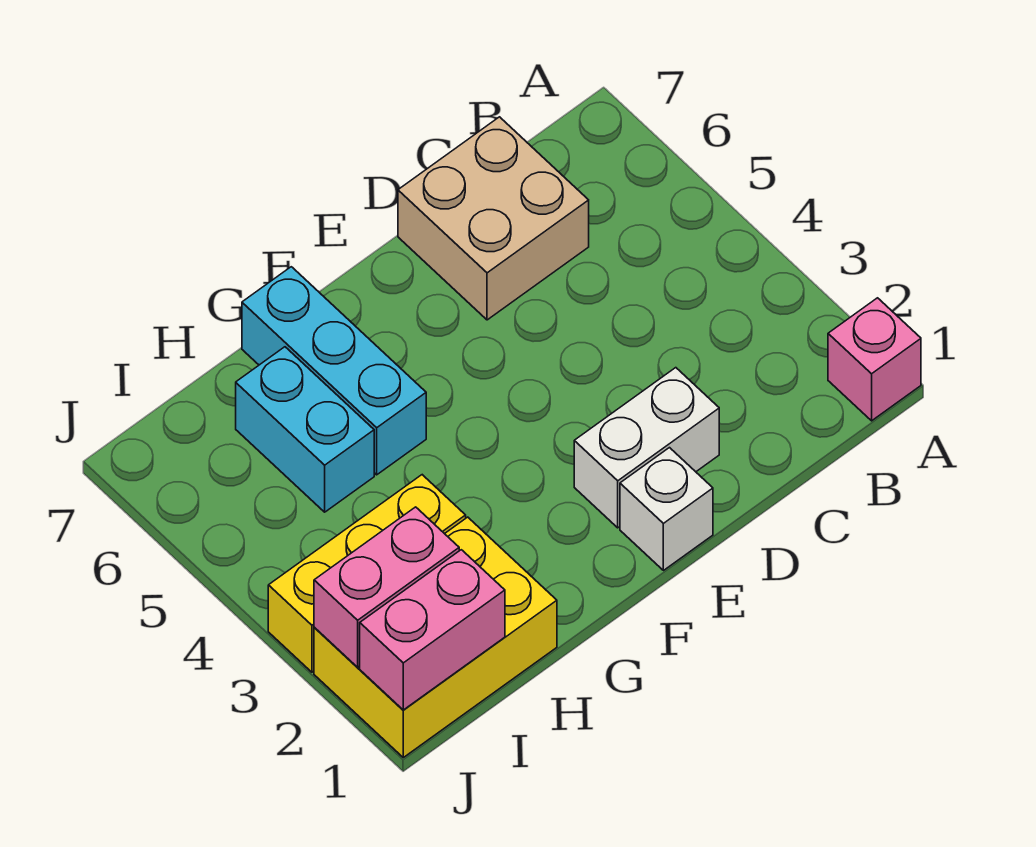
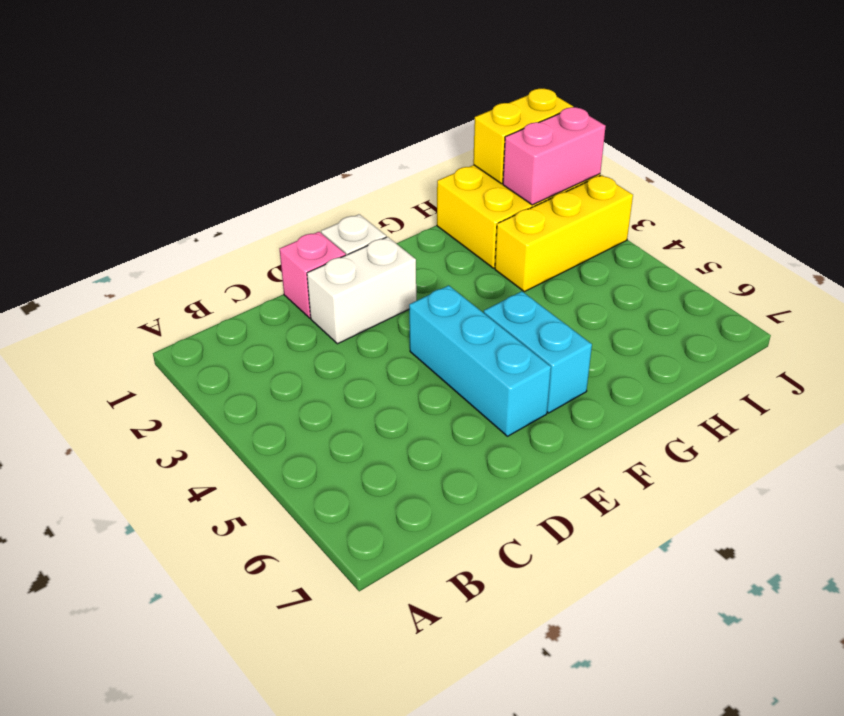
pink 1x1 brick [828,298,921,421] -> pink 1x1 brick moved to [280,232,346,318]
tan 2x2 brick [398,117,589,320] -> none
cyan 1x3 brick [242,267,426,475] -> cyan 1x3 brick moved to [409,285,551,436]
cyan 1x2 brick [236,347,374,512] -> cyan 1x2 brick moved to [484,291,592,413]
pink 1x2 brick [360,550,505,710] -> yellow 1x2 brick [473,89,573,184]

